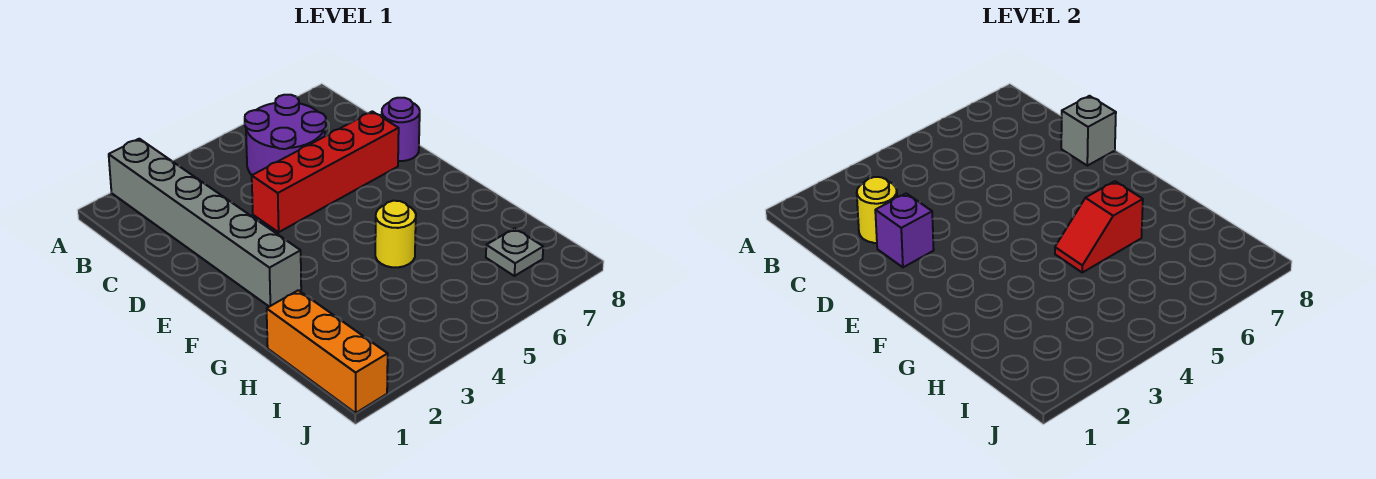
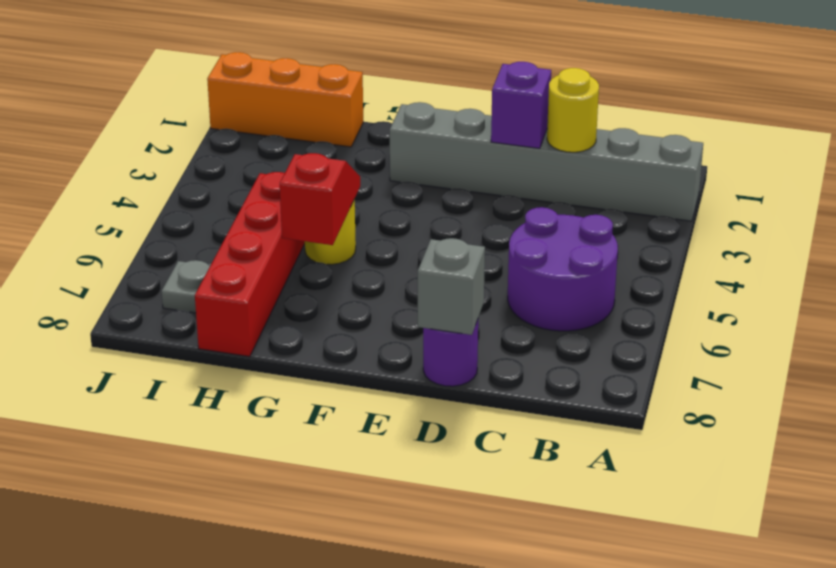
red 1x4 brick [252,111,399,232] -> red 1x4 brick moved to [195,172,305,357]

